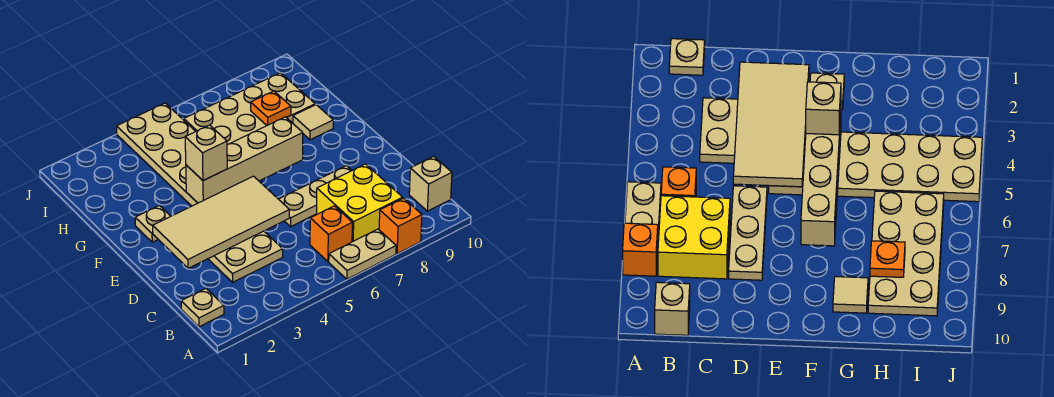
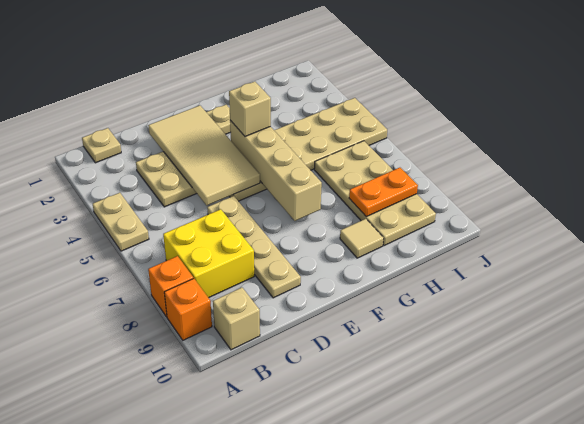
tan 1x2 plate [329,229,396,279] -> tan 1x2 plate moved to [93,193,149,251]
orange 1x1 brick [310,206,352,261] -> orange 1x1 brick moved to [164,278,212,340]
tan 1x3 plate [279,166,352,227] -> tan 1x4 plate [207,196,301,298]
orange 1x1 plate [251,91,291,125] -> orange 1x2 plate [349,168,418,217]

